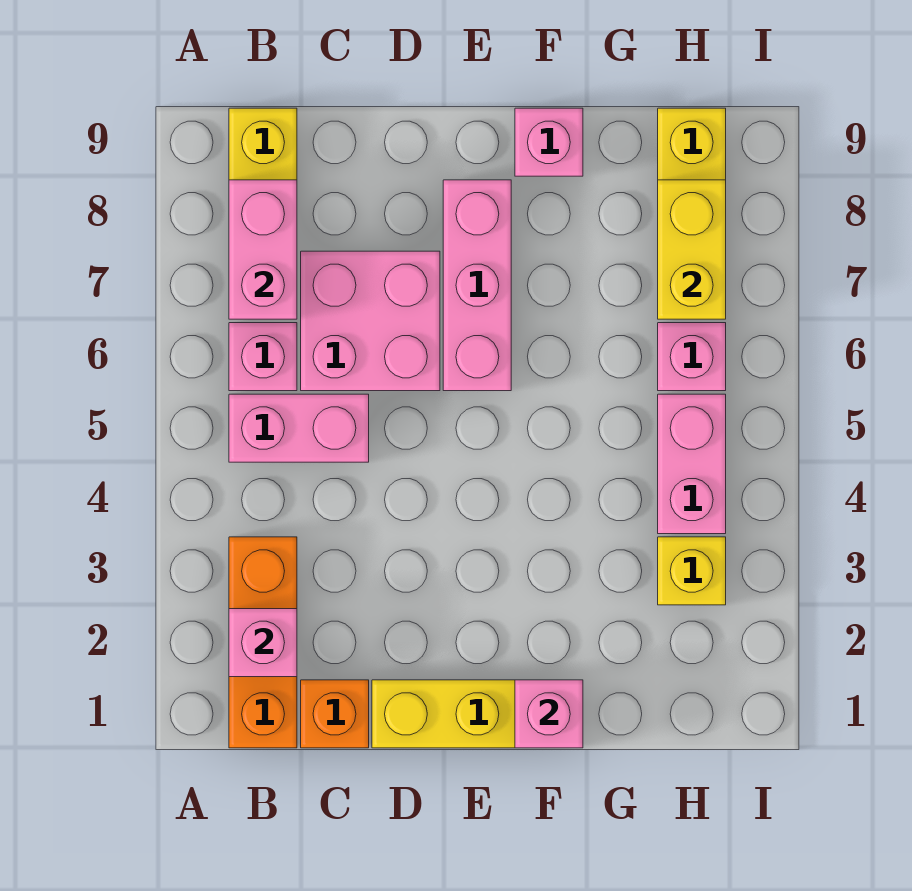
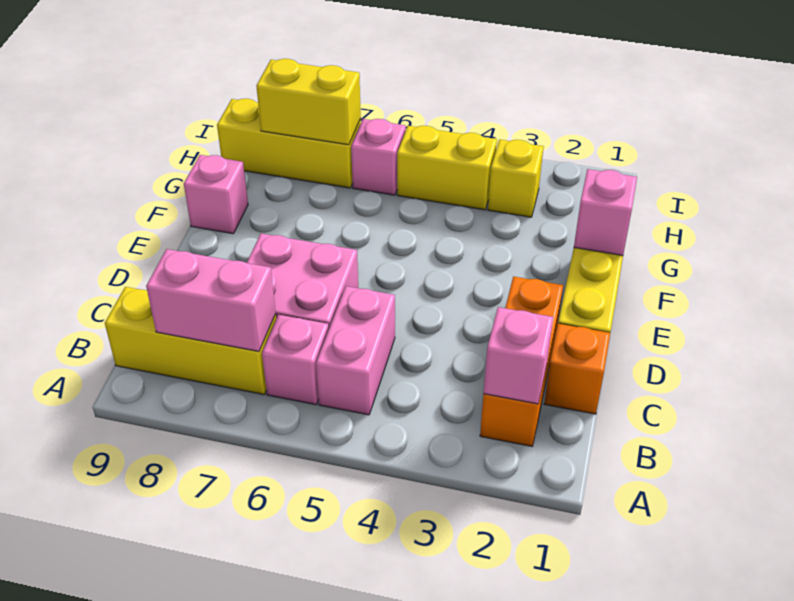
orange 1x3 brick [229,537,297,748] -> orange 1x3 brick turned to [480,276,563,446]
pink 1x3 brick [443,180,511,391] -> none
pink 1x2 brick [658,394,726,534] -> yellow 1x2 brick [397,126,497,210]

